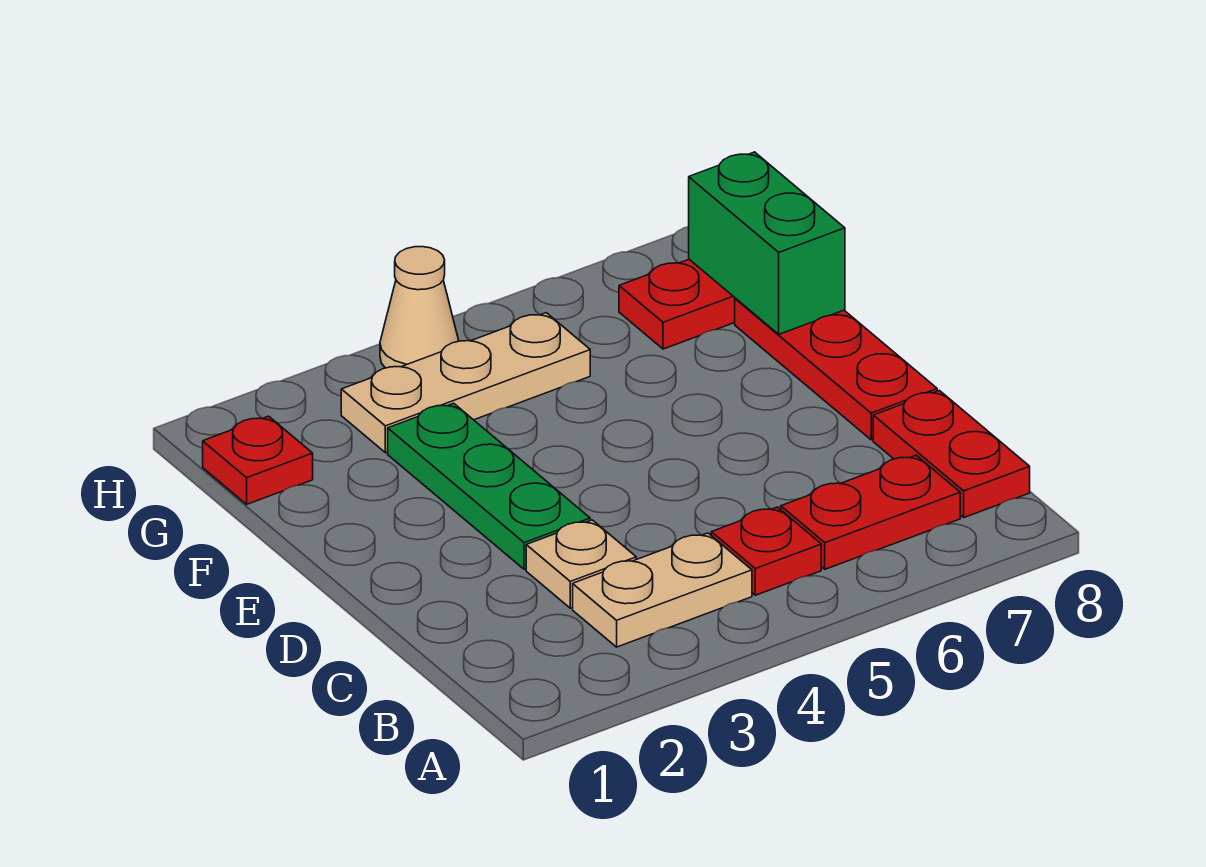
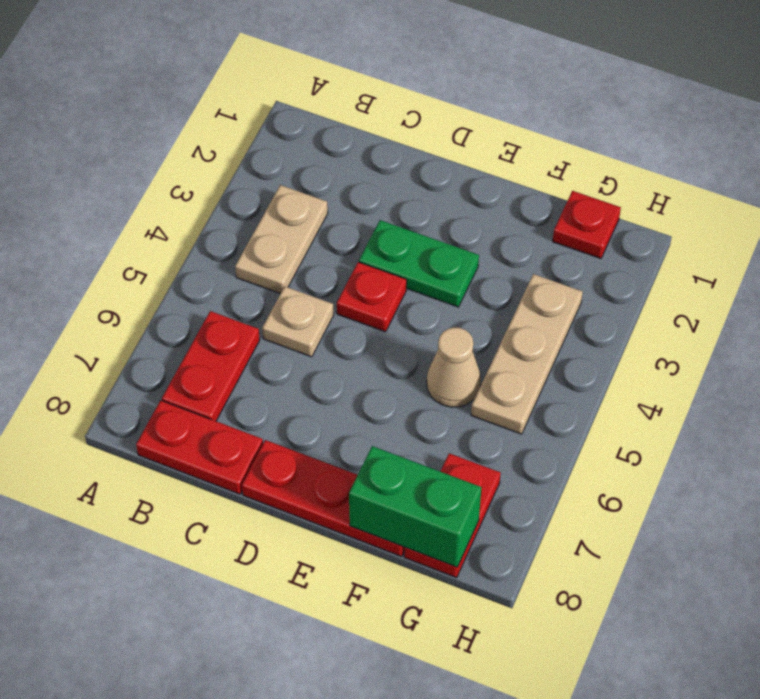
red 1x1 plate [711,507,821,595] -> red 1x1 plate moved to [337,262,407,332]
tan 1x1 plate [526,520,636,608] -> tan 1x1 plate moved to [262,287,334,357]
green 1x3 plate [388,403,590,569] -> green 1x2 plate [359,220,479,307]
tan 1x1 cone [380,247,459,368] -> tan 1x1 cone moved to [427,327,481,407]

